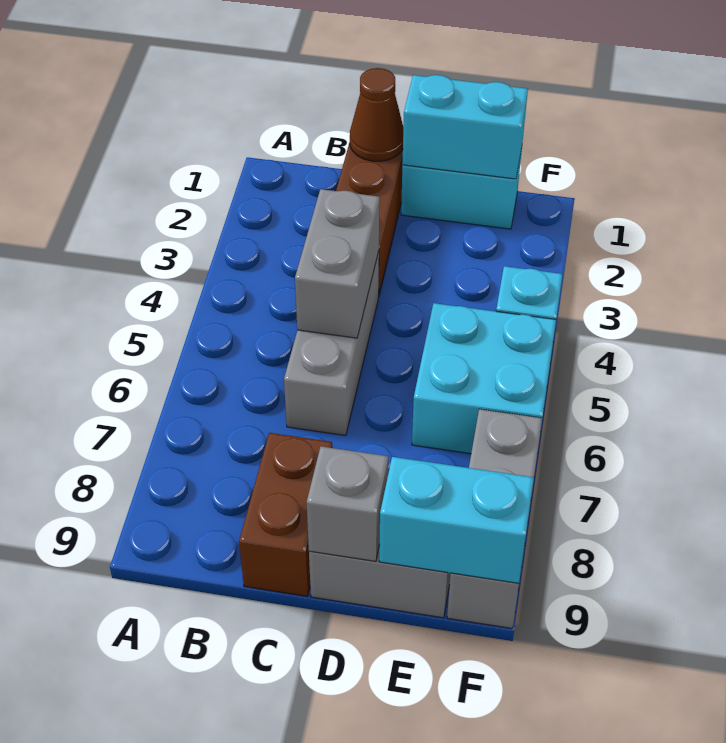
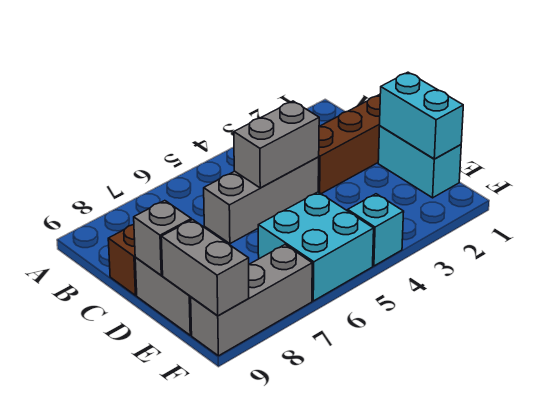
brown 1x1 cone [350,68,403,161] -> none
cyan 1x2 brick [379,457,534,583] -> grey 1x2 brick [161,220,249,316]

